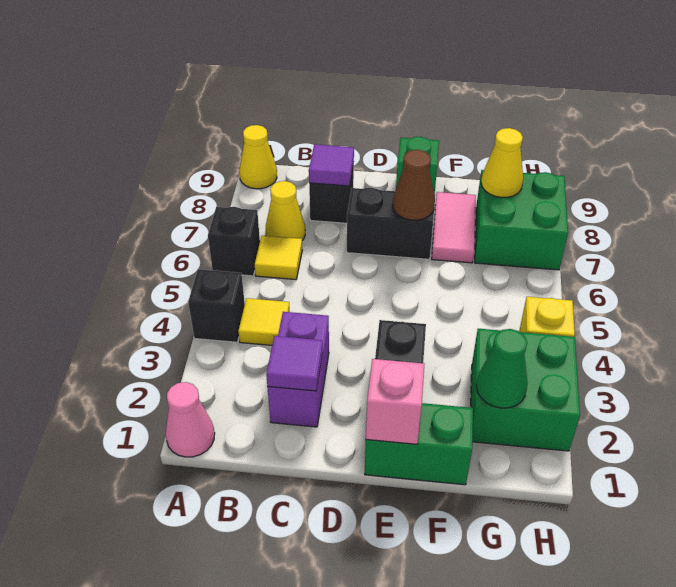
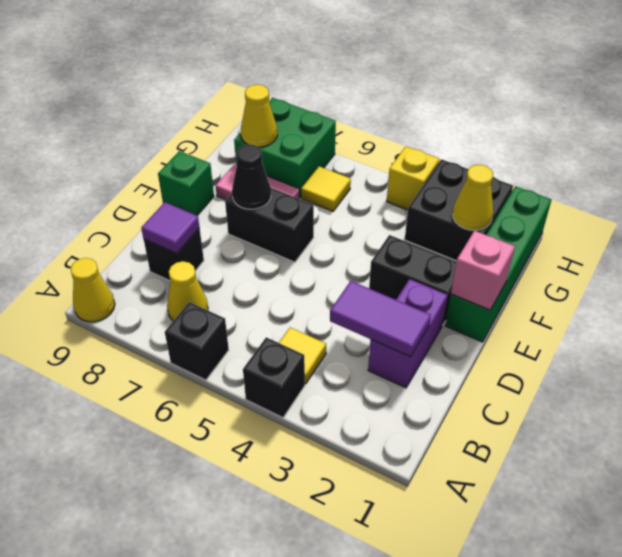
pink 1x1 cone [166,382,215,457] -> none
yellow 1x1 tile [255,236,302,280] -> yellow 1x1 tile moved to [301,166,351,211]
purple 1x2 brick [267,312,329,427] -> purple 1x2 brick turned to [368,279,448,388]
purple 1x1 tile [266,336,323,391] -> purple 1x2 tile [330,281,431,357]
black 1x2 brick [347,188,435,259] -> black 1x2 brick turned to [225,188,314,262]
green 1x2 brick [365,403,473,485] -> green 1x4 brick [445,186,551,342]
brown 1x1 cone [393,150,435,220] -> black 1x1 cone [232,144,271,209]
green 2x2 brick [471,329,580,451] -> black 2x2 brick [405,159,513,261]
green 1x1 cone [476,329,528,408] -> yellow 1x1 cone [453,165,493,230]

